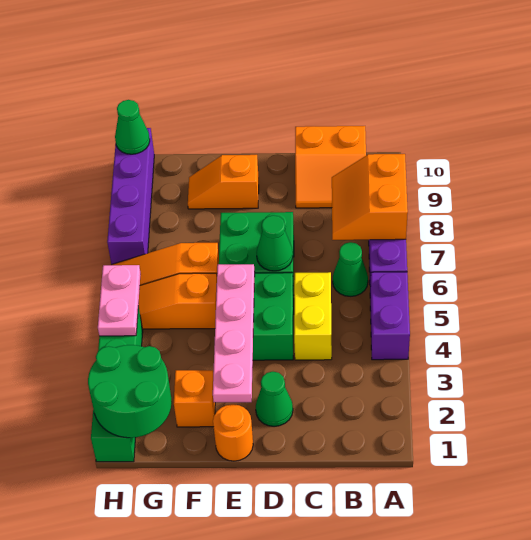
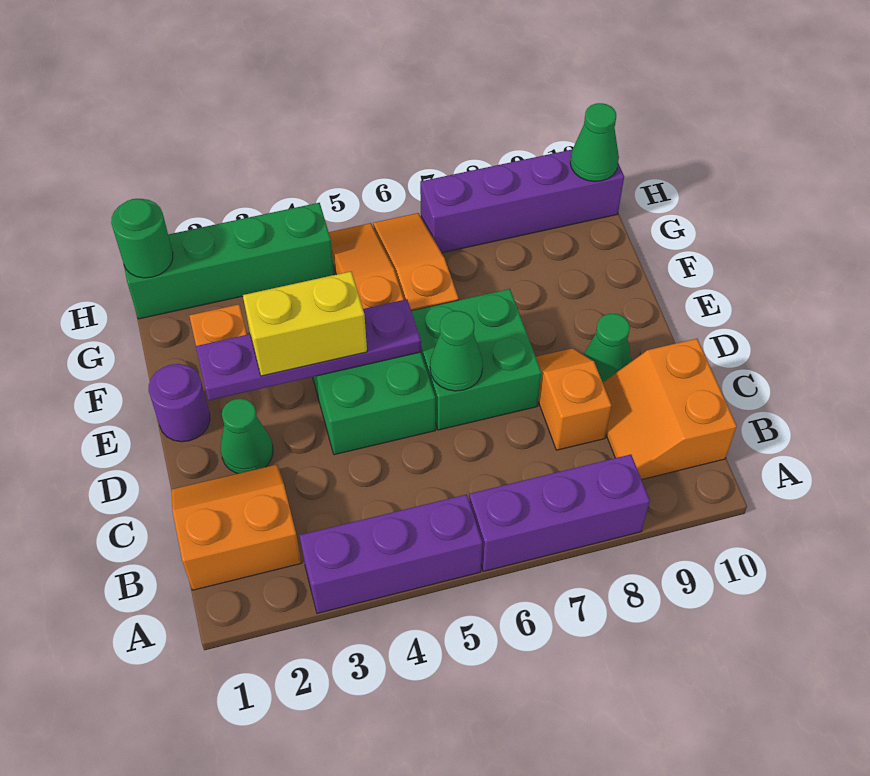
purple 1x2 brick [370,272,410,360] -> purple 1x3 brick [300,494,482,613]
orange 2x2 slope [332,154,408,240] -> orange 2x2 slope moved to [172,465,301,590]
green 1x1 cone [333,242,368,296] -> green 1x1 cone moved to [584,314,632,382]
yellow 1x2 brick [294,272,332,360] -> yellow 1x2 brick moved to [243,272,367,376]
orange 1x1 round brick [213,404,253,461] -> purple 1x1 round brick [149,364,210,442]
pink 1x4 plate [213,264,255,402] -> purple 1x4 plate [196,299,421,400]
orange 1x2 slope [188,155,259,209] -> orange 1x2 slope moved to [536,348,612,450]
green 2x2 round brick [88,345,172,438] -> green 1x1 round brick [111,199,173,278]
pink 1x2 plate [98,265,141,336] -> none

